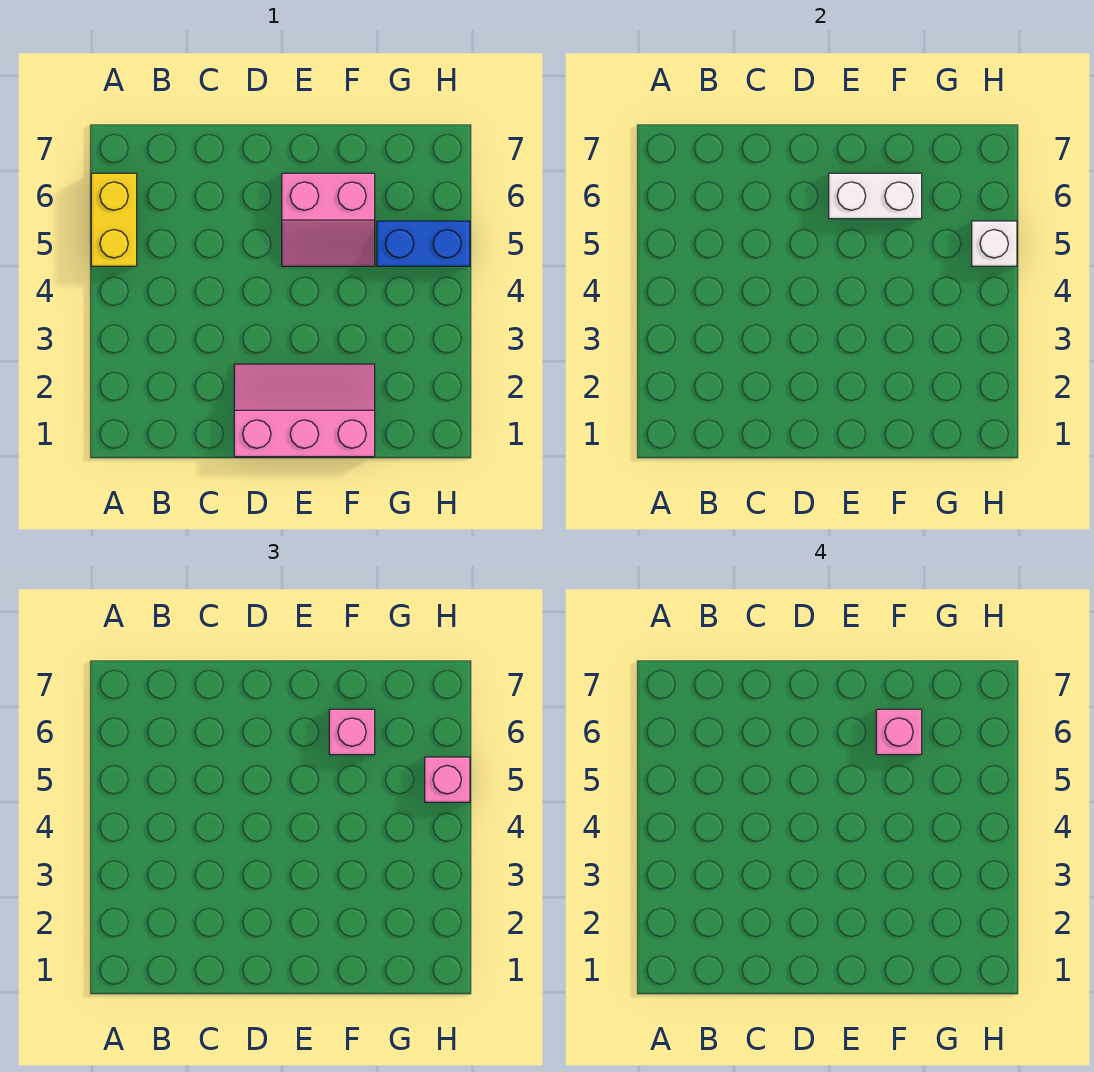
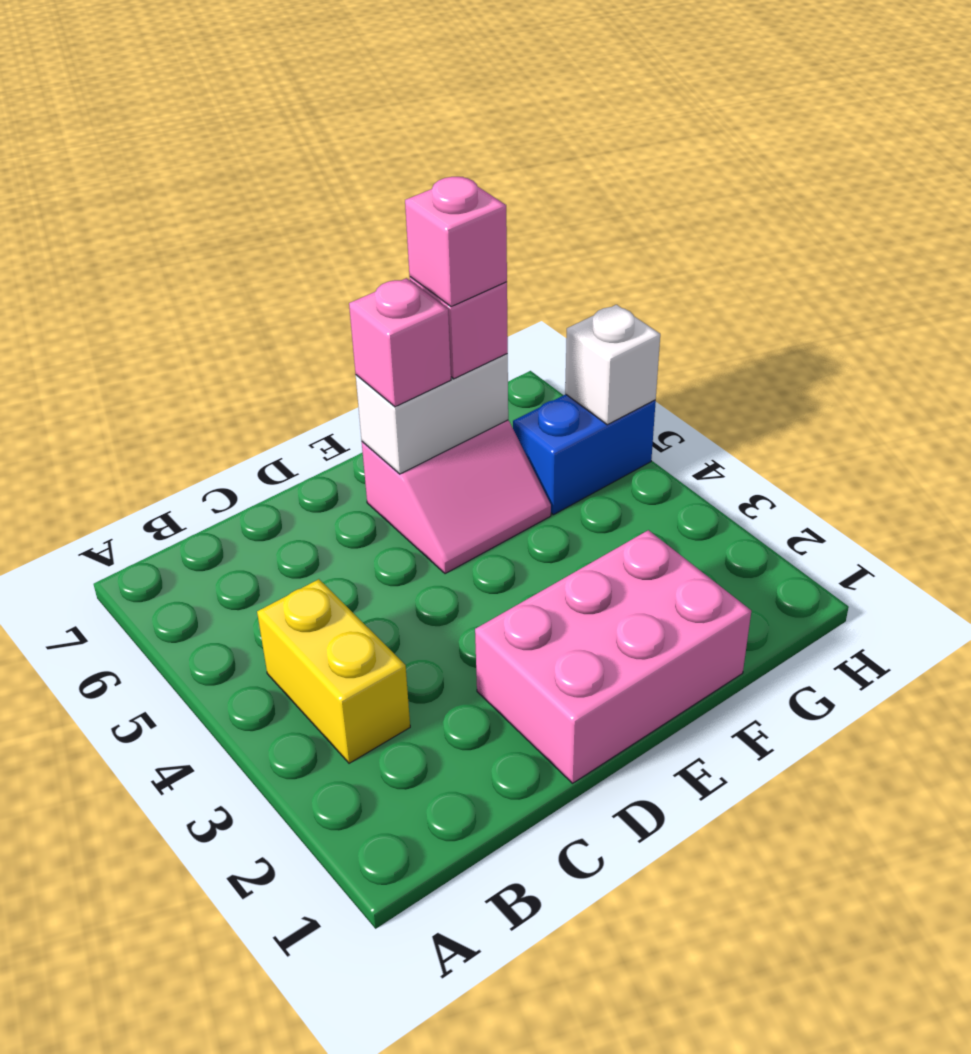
yellow 1x2 brick [91,173,137,266] -> yellow 1x2 brick moved to [257,579,410,763]
pink 2x3 slope [234,364,375,457] -> pink 2x3 brick [475,530,751,783]
pink 1x1 brick [425,757,470,802] -> pink 1x1 brick moved to [349,278,451,407]

